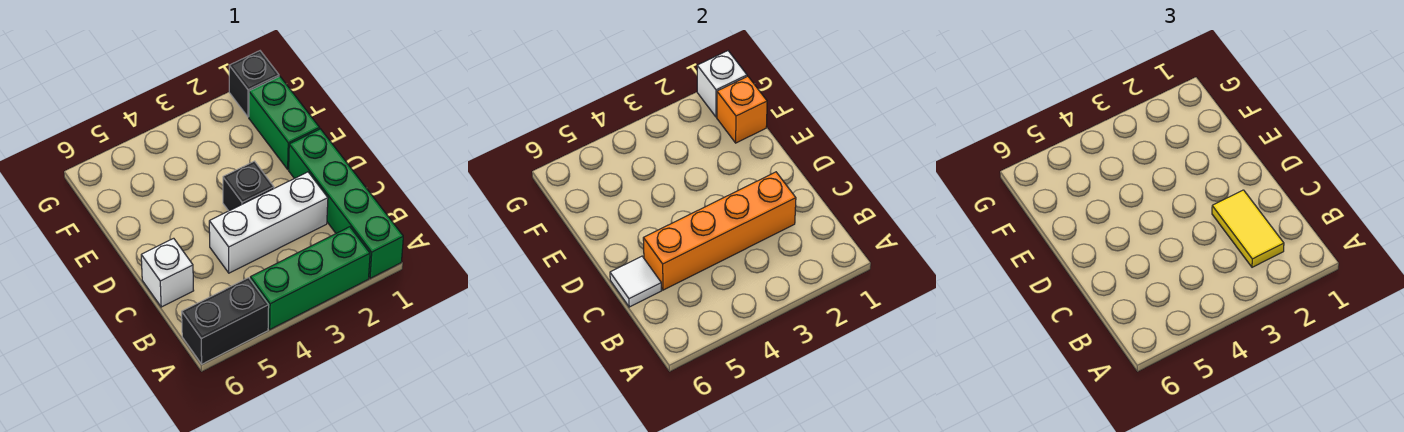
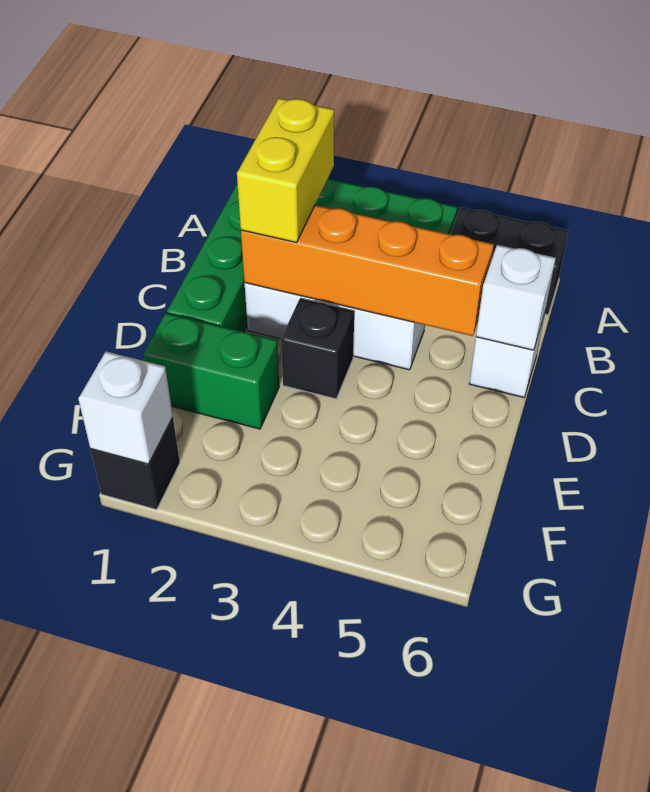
yellow 1x2 tile [1212,190,1284,267] -> yellow 1x2 brick [237,98,334,243]
white 1x1 tile [610,256,662,307] -> white 1x1 brick [476,245,556,350]
green 1x2 brick [249,76,320,169] -> green 1x2 brick turned to [143,313,279,429]
orange 1x1 brick [717,76,767,143] -> none

